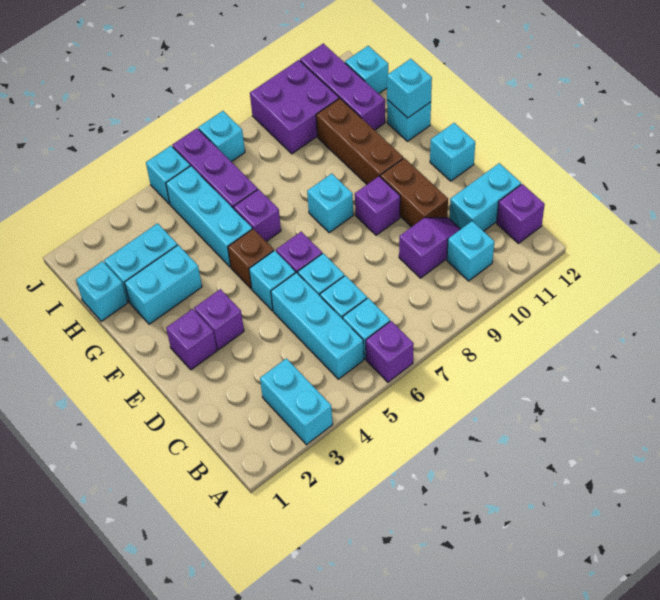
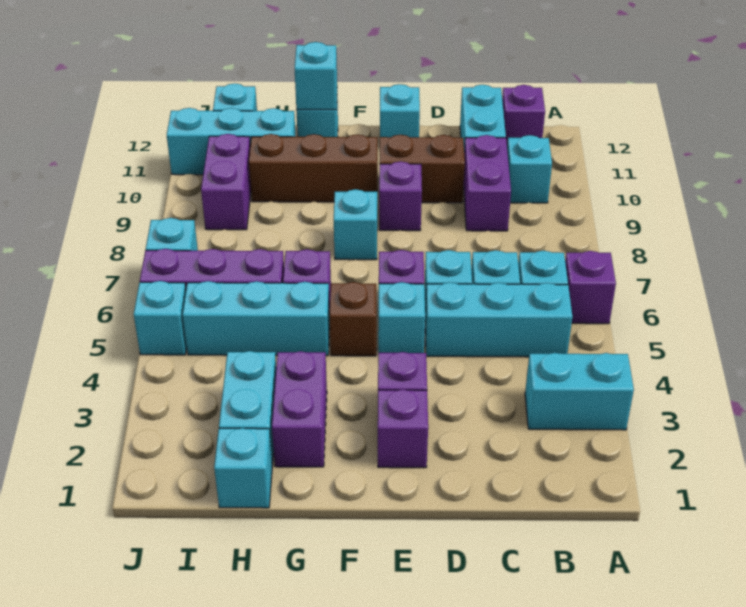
purple 1x2 slope [399,218,460,278] -> purple 1x2 brick [464,135,511,231]
cyan 1x2 brick [124,245,202,324] -> purple 1x2 brick [272,351,327,467]
purple 1x3 brick [300,43,385,130] -> cyan 1x3 brick [167,108,296,175]
purple 2x2 brick [250,60,339,154] -> purple 1x2 brick [201,134,251,230]

